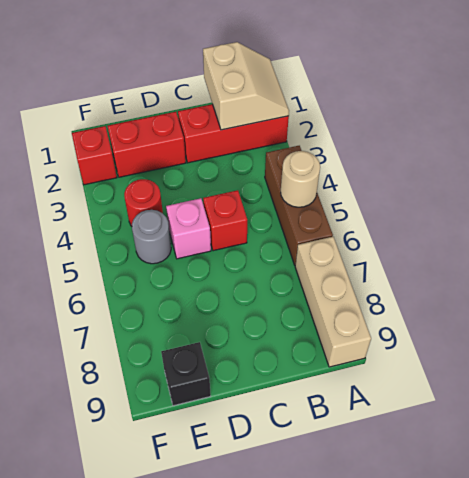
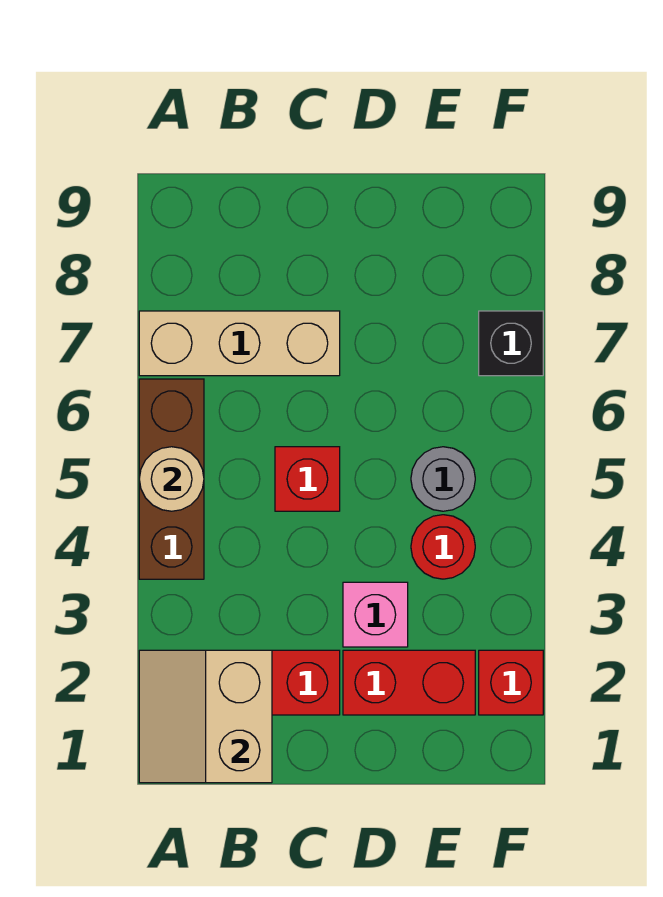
tan 1x3 brick [295,237,371,367] -> tan 1x3 brick turned to [139,311,340,376]
pink 1x1 brick [166,198,211,259] -> pink 1x1 brick moved to [343,582,408,647]
black 1x1 brick [161,342,211,406] -> black 1x1 brick moved to [479,311,543,376]

